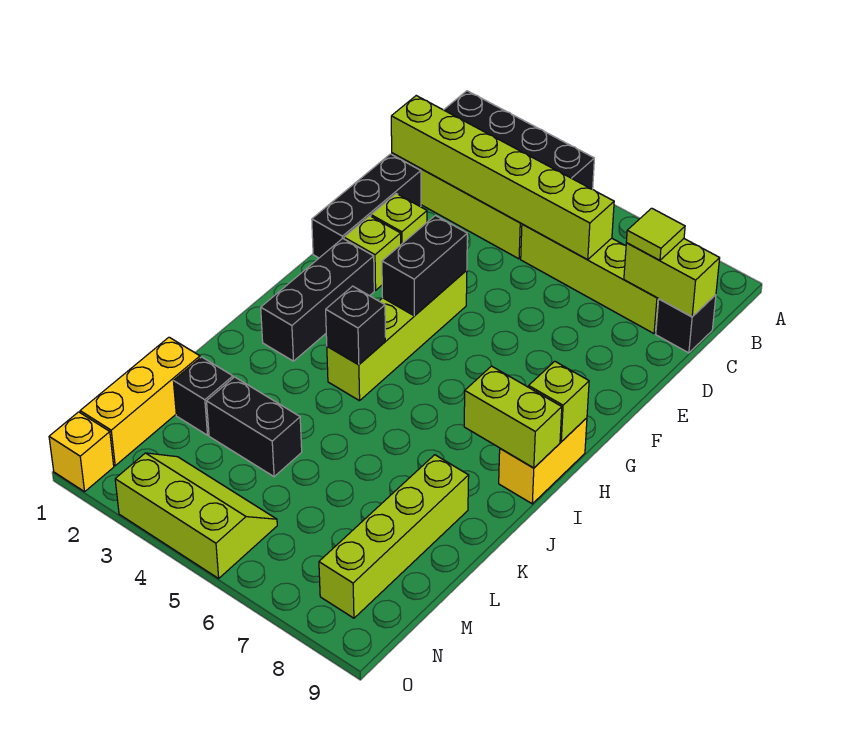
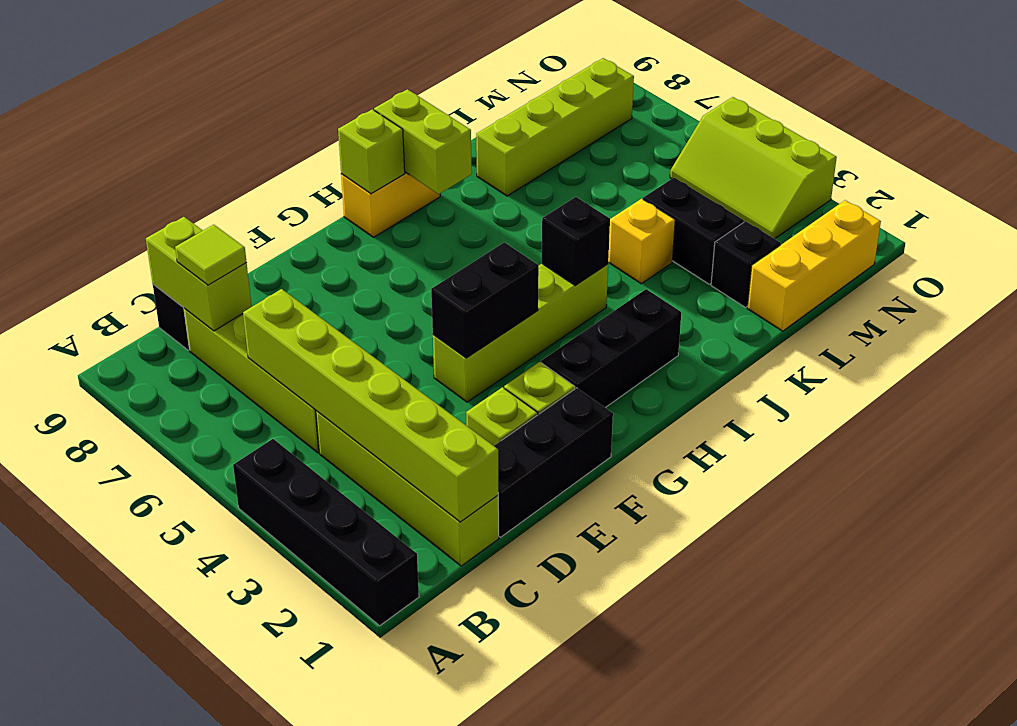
yellow 1x1 brick [49,412,114,492] -> yellow 1x1 brick moved to [608,199,675,284]

